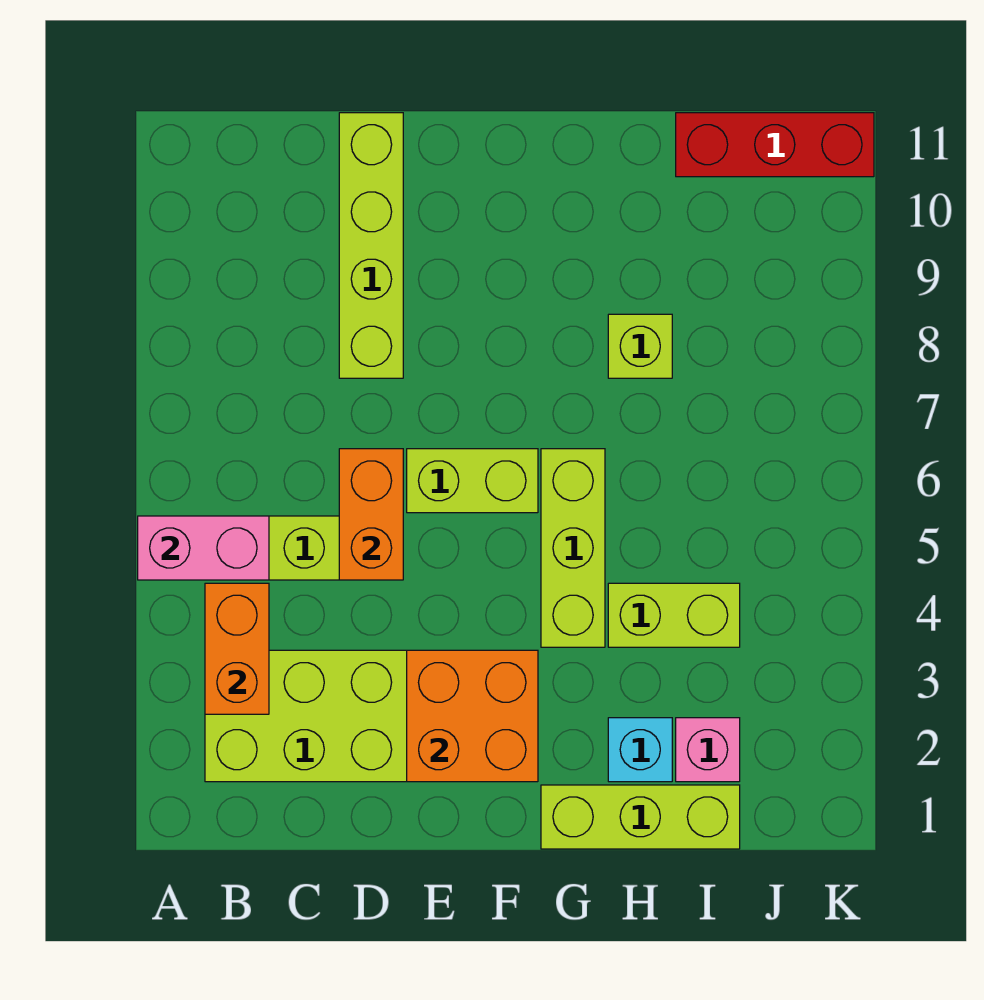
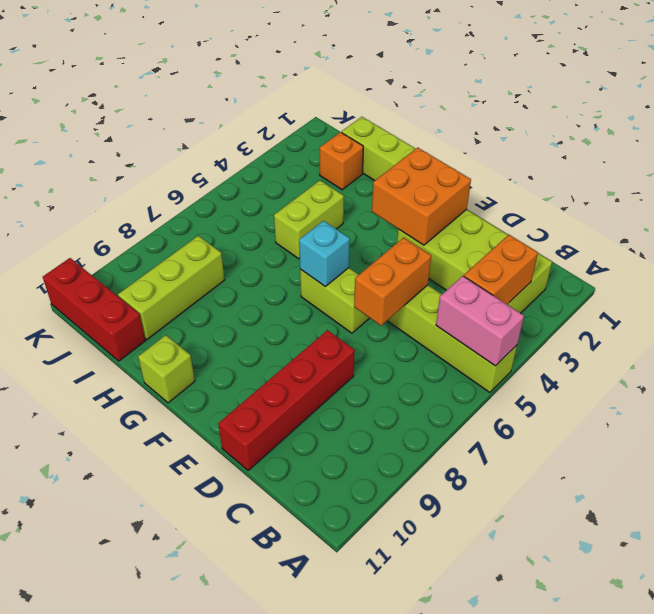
lime 1x4 brick [339,113,403,378] -> red 1x4 brick [218,330,355,470]
lime 1x3 brick [541,449,605,647] -> lime 1x3 brick moved to [118,236,225,339]
cyan 1x1 brick [608,718,672,782] -> cyan 1x1 brick moved to [299,221,350,287]
lime 1x2 brick [608,583,740,647] -> lime 1x2 brick turned to [274,180,344,259]
lime 1x1 brick [608,314,672,378] -> lime 1x1 brick moved to [138,335,195,403]
pink 1x1 brick [676,718,740,782] -> orange 1x1 brick [320,132,363,190]

